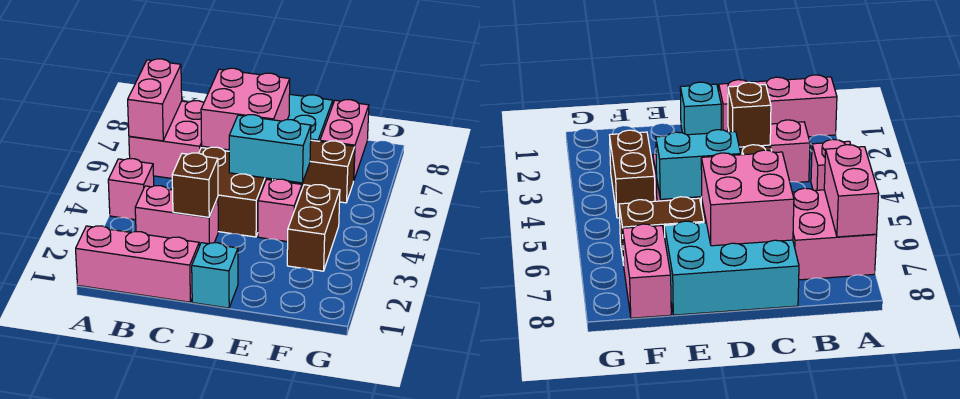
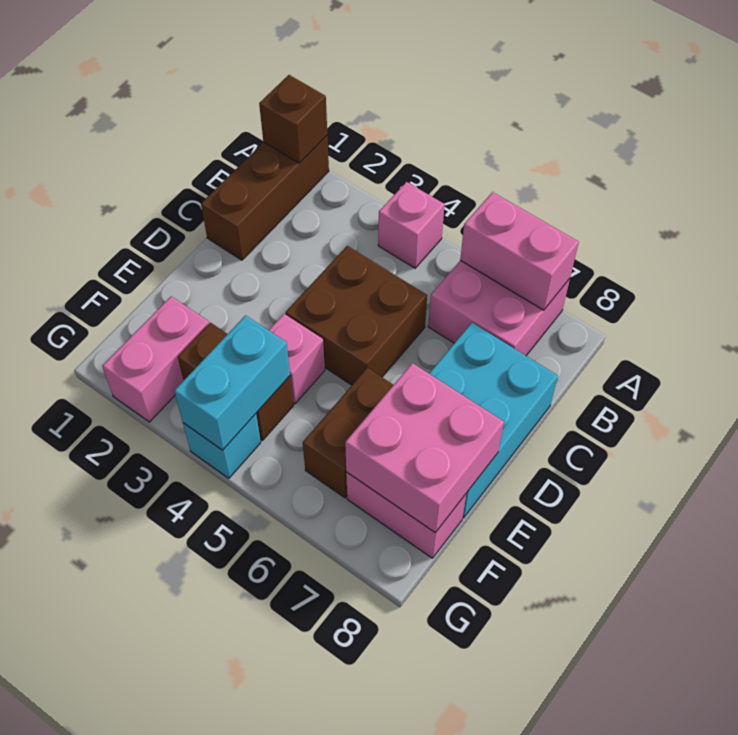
pink 1x3 brick [76,226,199,302] -> brown 1x3 brick [201,136,329,260]
pink 1x2 brick [135,186,218,246] -> pink 1x2 brick moved to [102,296,209,422]
brown 1x1 brick [172,153,218,217] -> brown 1x1 brick moved to [259,75,327,163]
pink 2x2 brick [201,68,290,150] -> pink 2x2 brick moved to [345,363,504,533]
cyan 1x1 brick [192,243,238,308] -> cyan 1x1 brick moved to [183,414,261,478]
cyan 1x2 brick [229,115,311,183] -> cyan 1x2 brick moved to [174,315,290,450]

